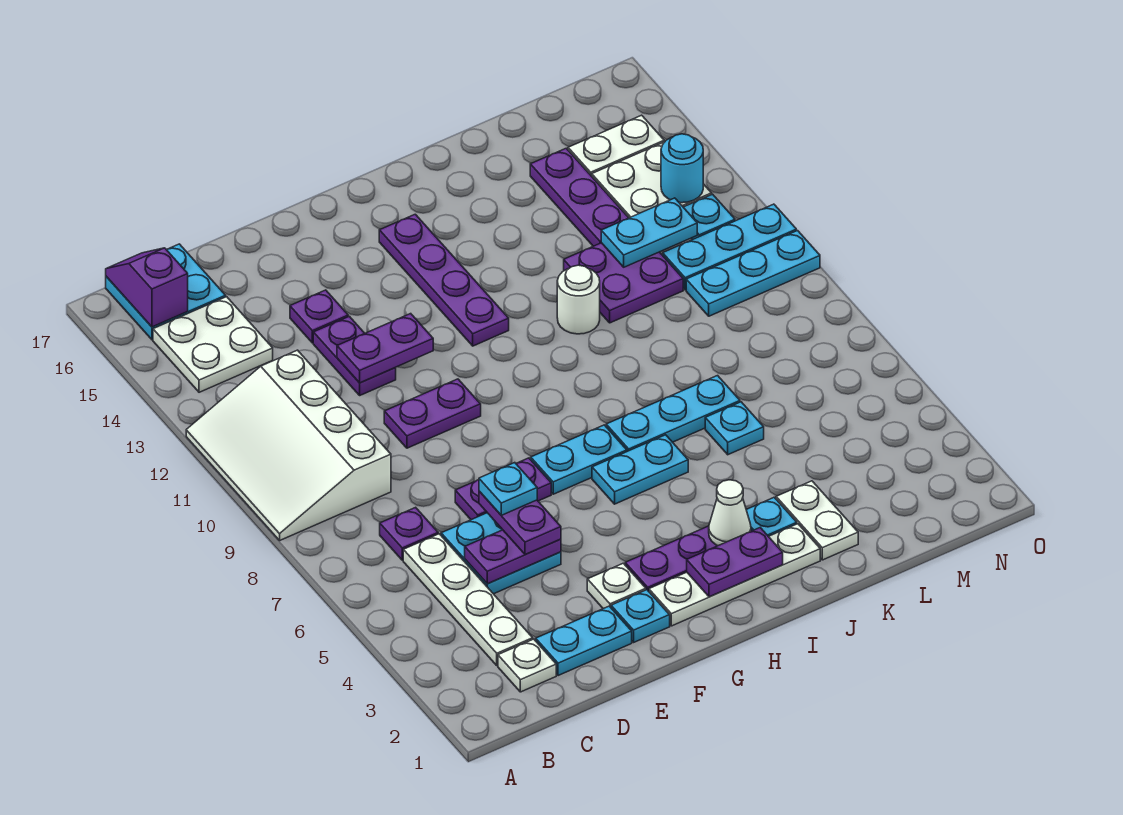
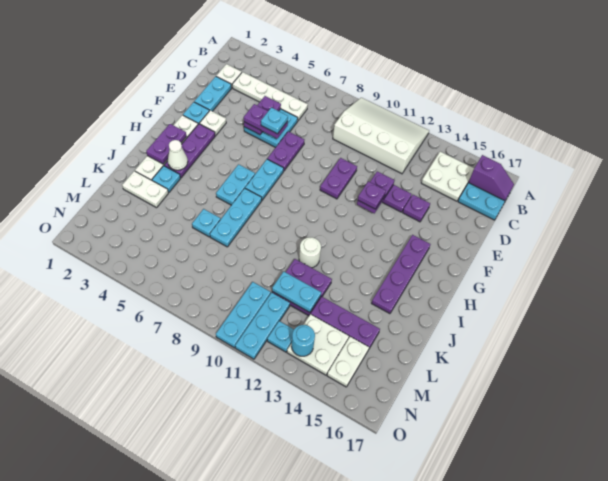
purple 1x1 plate [380,507,438,560] -> purple 1x1 plate moved to [358,181,386,209]
purple 1x4 plate [379,214,509,346] -> purple 1x4 plate turned to [371,235,430,314]
cyan 1x2 plate [601,198,697,267] -> cyan 1x2 plate turned to [272,271,321,312]

